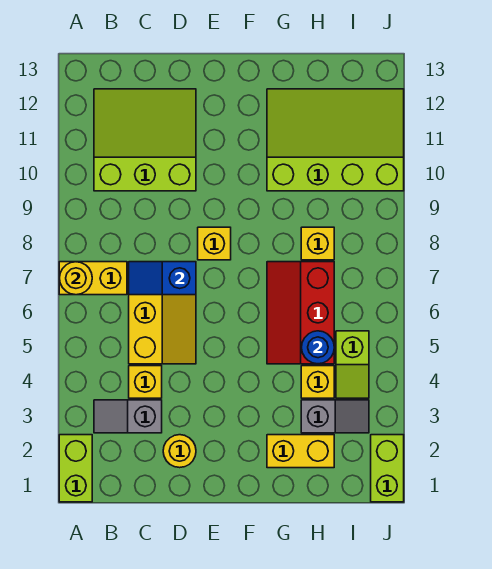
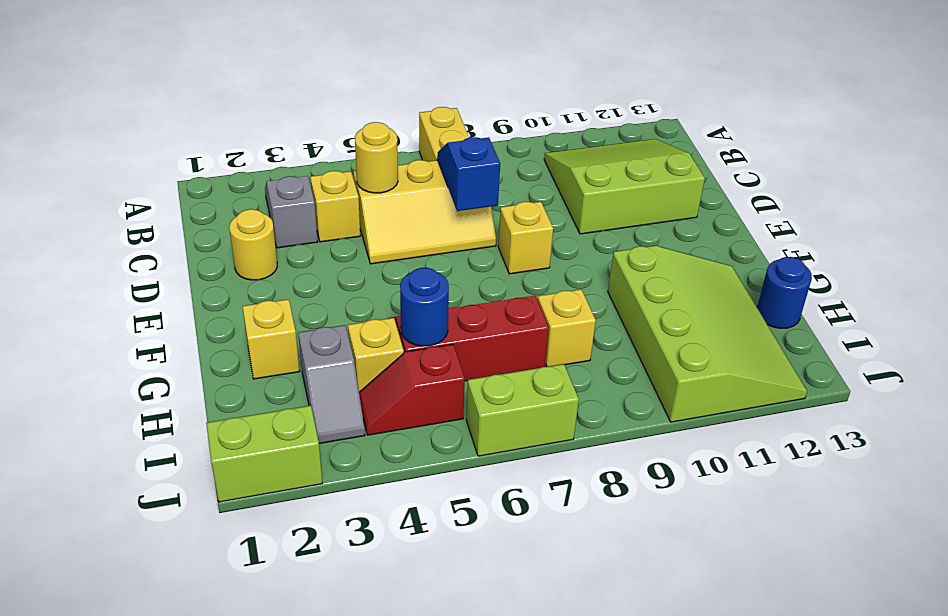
lime 1x2 brick [59,435,92,502] -> lime 1x2 brick moved to [466,364,579,456]
yellow 1x1 round brick [60,262,92,295] -> yellow 1x1 round brick moved to [355,122,398,193]
lime 3x3 slope [94,89,196,191] -> lime 3x3 slope turned to [544,139,705,234]
yellow 1x2 brick [267,435,334,468] -> yellow 1x1 brick [242,299,300,379]
none -> blue 1x1 round brick [757,257,812,328]
lime 1x2 slope [336,331,369,398] -> red 1x2 slope [359,344,465,435]

